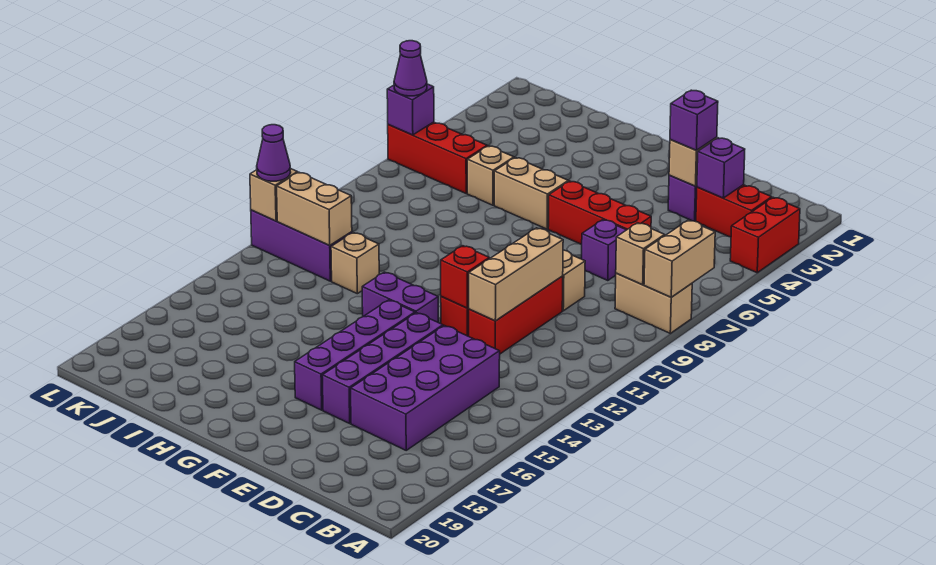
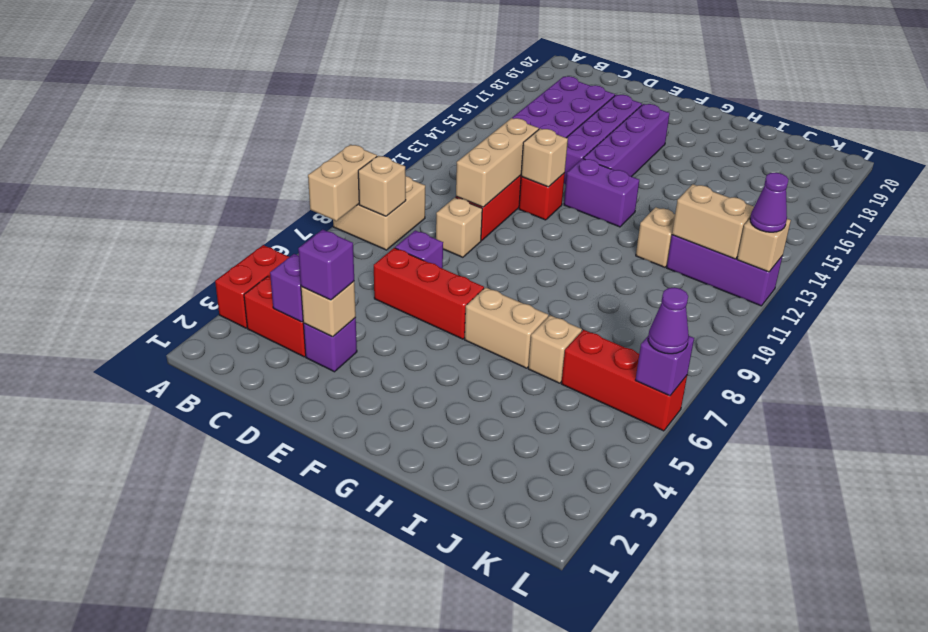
tan 1x2 brick [615,273,692,333] -> tan 2x2 brick [333,176,425,250]
red 1x1 brick [441,246,489,308] -> tan 1x1 brick [521,129,568,187]

